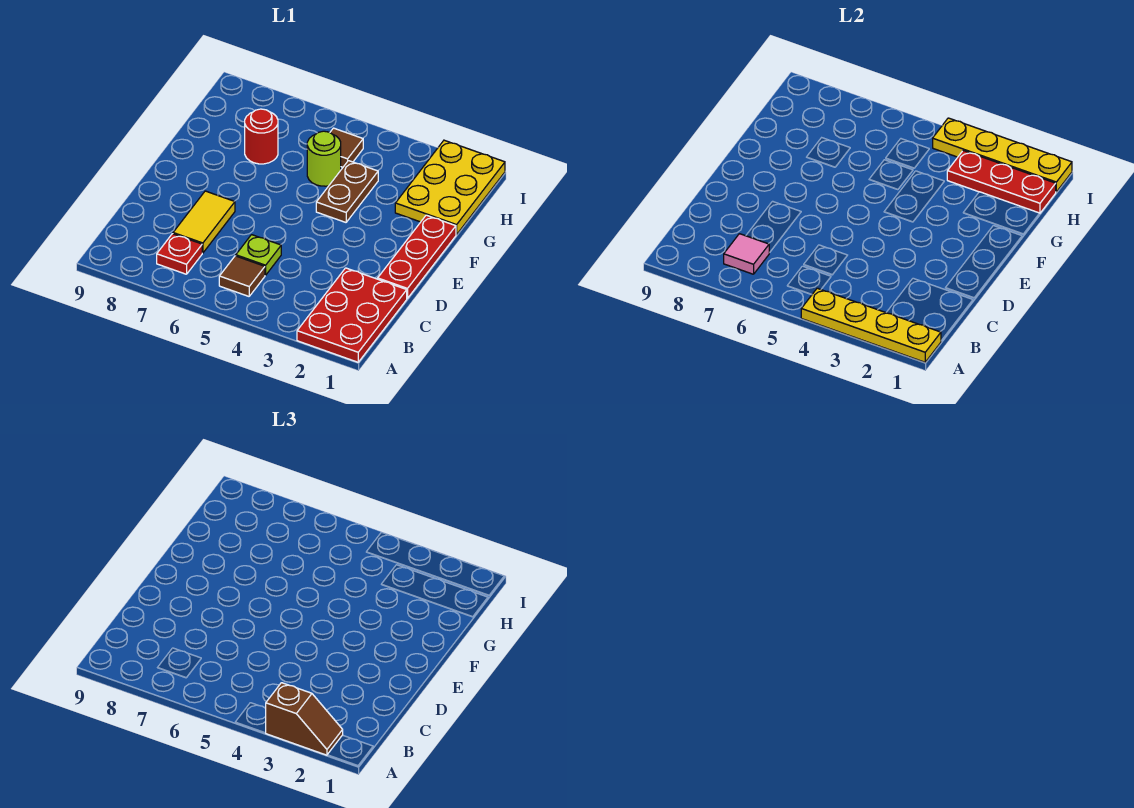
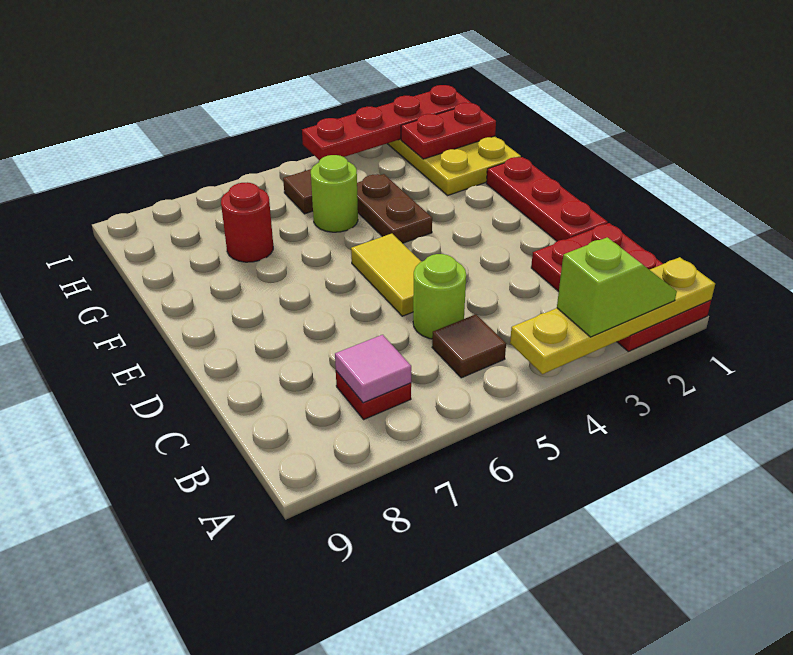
brown 1x2 slope [266,683,343,755] -> lime 1x2 slope [557,237,677,337]
lime 1x1 plate [236,235,281,275] -> lime 1x1 round brick [413,254,466,339]
yellow 1x2 tile [173,191,235,253] -> yellow 1x2 tile moved to [351,234,421,316]
red 1x3 plate [947,150,1056,213] -> red 1x2 plate [401,103,496,159]
yellow 1x4 plate [933,118,1072,192] -> red 1x4 plate [302,85,471,160]

